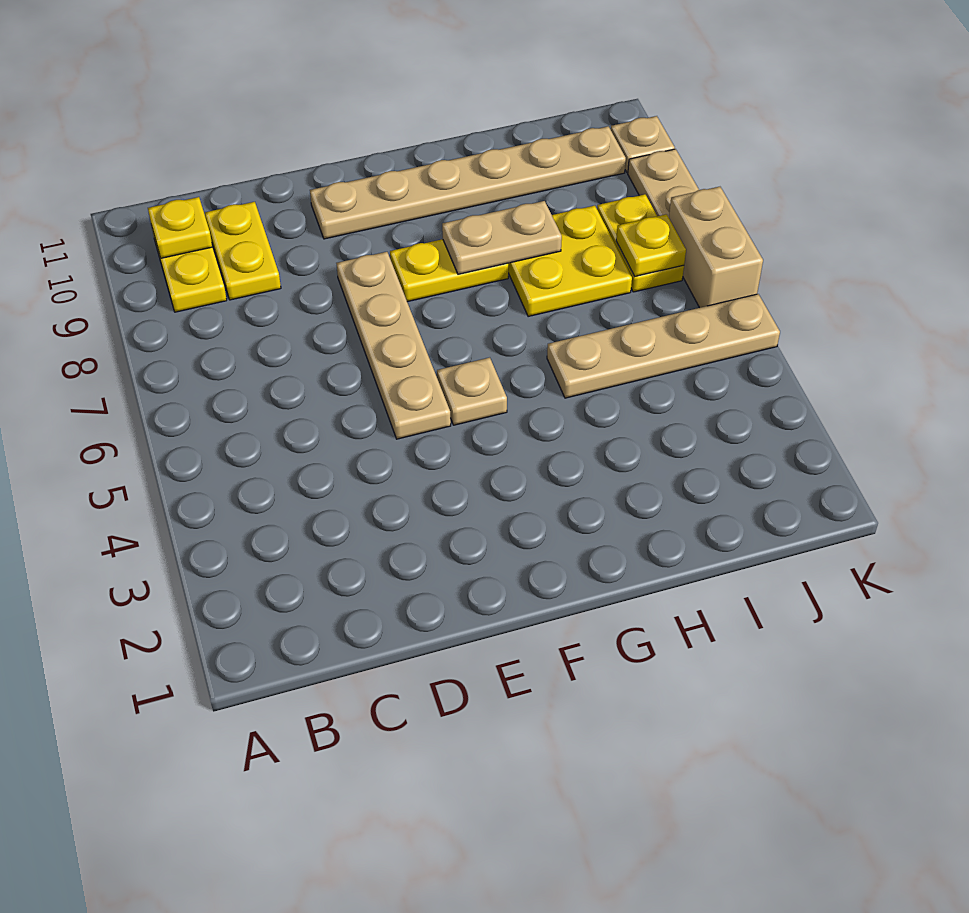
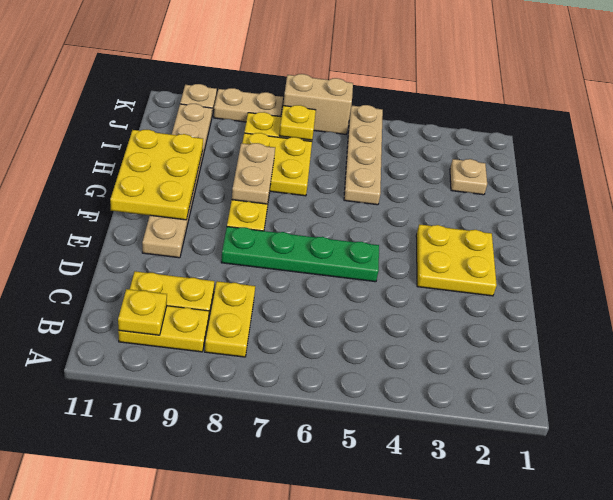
none -> yellow 1x2 plate [205,281,255,357]
none -> yellow 2x2 plate [416,224,497,296]
tan 1x4 plate [336,252,451,439] -> green 1x4 plate [221,227,379,282]
tan 1x1 plate [437,358,507,425] -> tan 1x1 plate moved to [450,159,487,195]
none -> yellow 2x3 plate [110,130,203,220]

